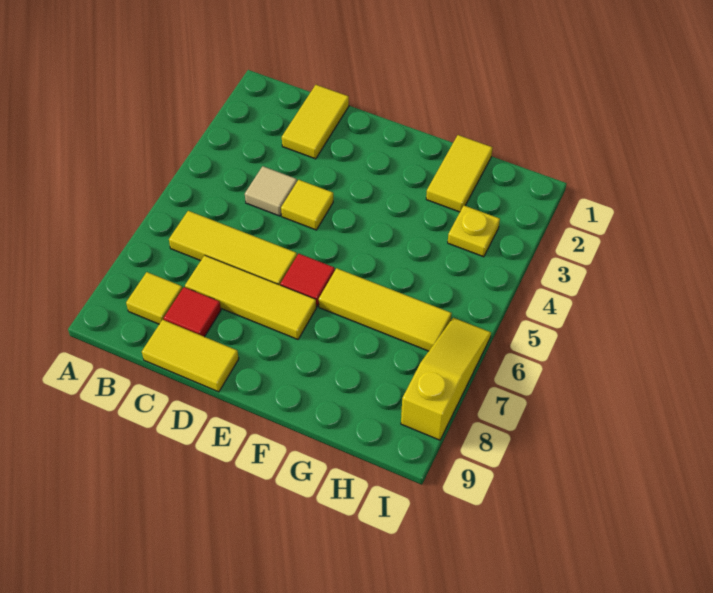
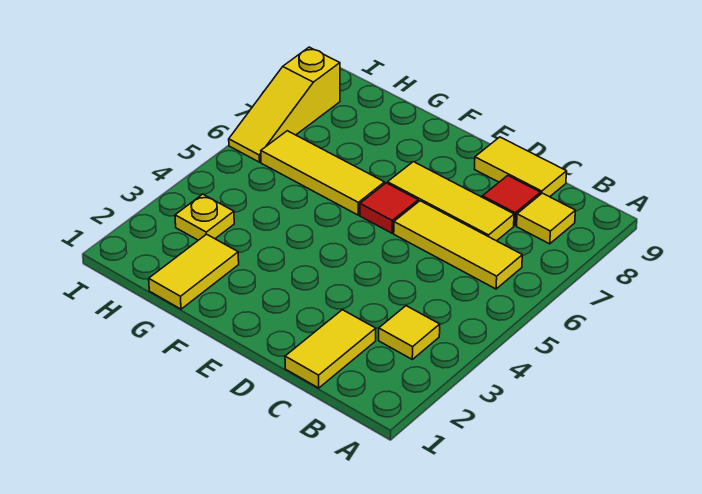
tan 1x1 tile [245,166,297,216] -> none
yellow 1x1 tile [281,180,333,230] -> yellow 1x1 tile moved to [379,306,440,359]

